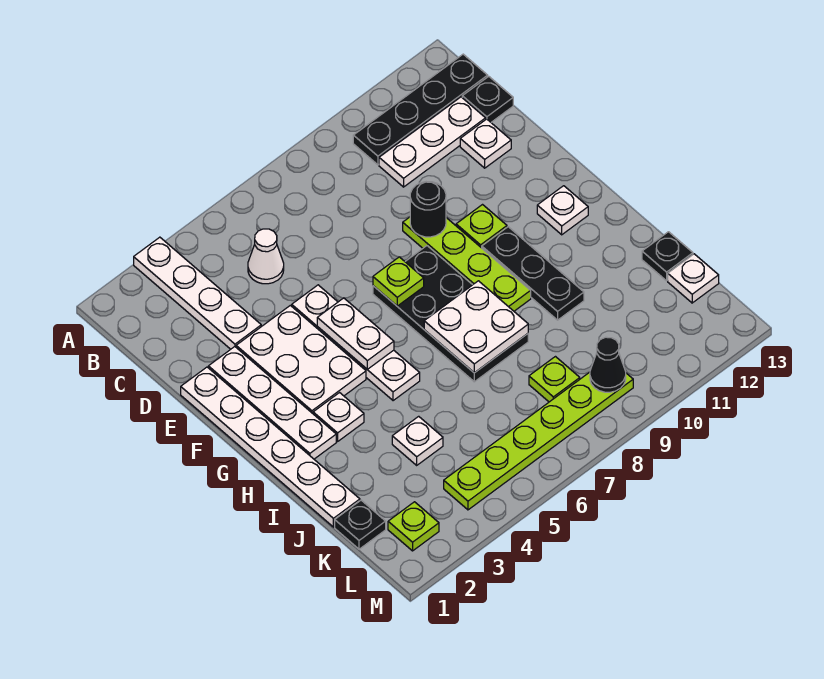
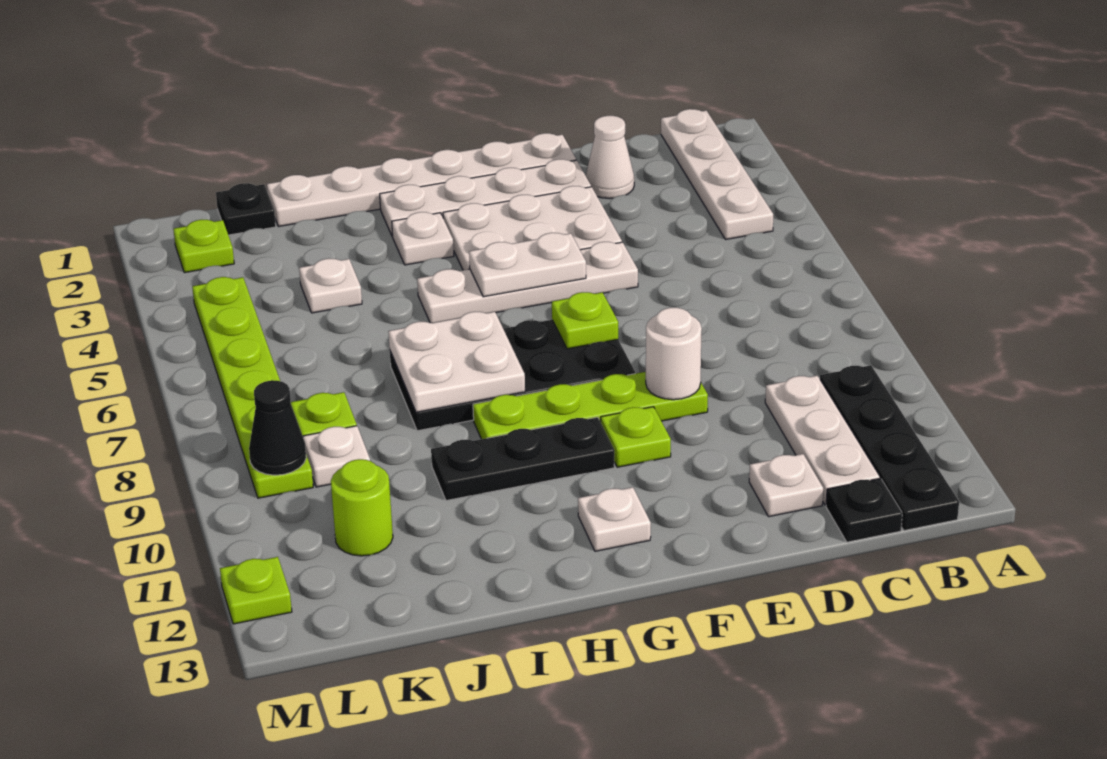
white 1x4 plate [134,237,261,349] -> white 1x4 plate turned to [661,109,773,240]
white 1x1 cone [248,229,284,284] -> white 1x1 cone moved to [586,116,634,199]
black 1x1 round brick [410,182,446,237] -> white 1x1 round brick [646,308,702,400]
black 1x1 plate [642,232,693,281] -> none
none -> lime 1x1 round brick [331,459,393,556]
white 1x1 plate [668,254,719,303] -> white 1x1 plate moved to [303,426,370,487]
none -> lime 1x1 plate [220,557,292,624]

